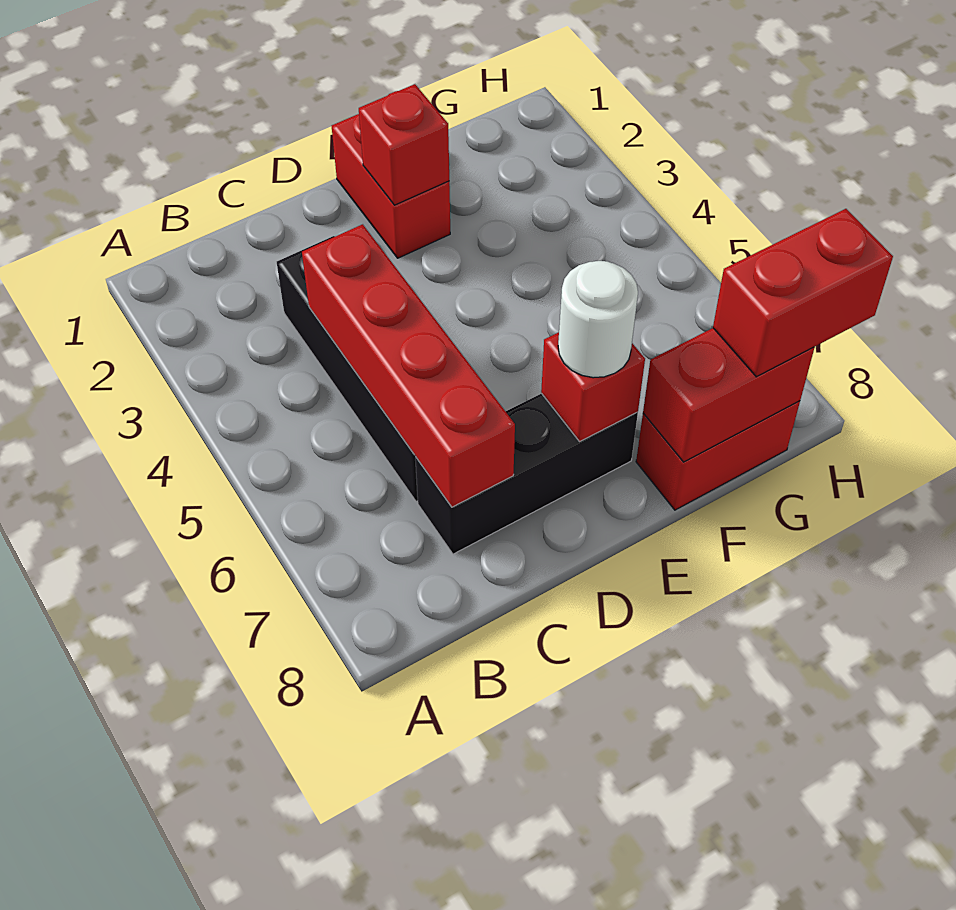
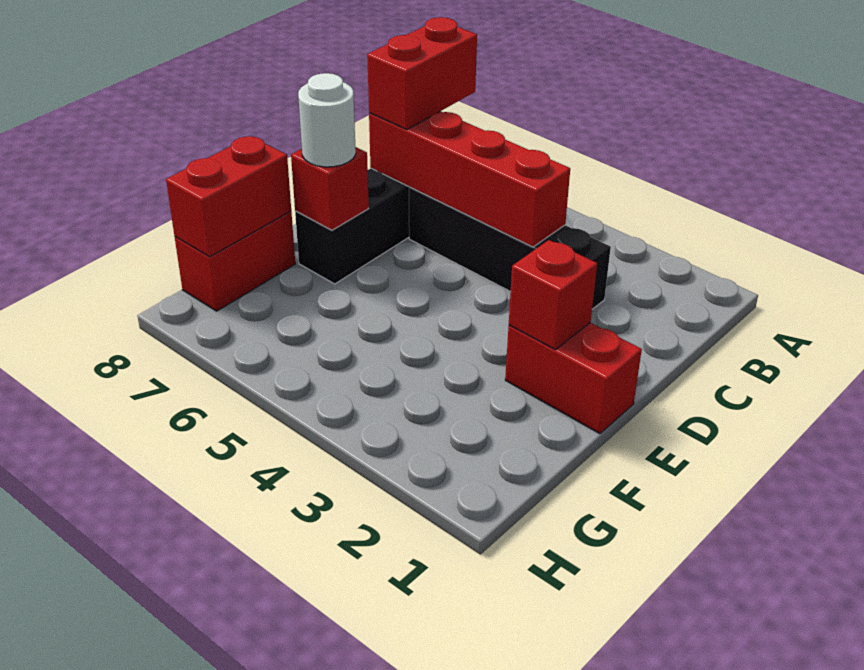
red 1x2 brick [713,209,893,377] -> red 1x2 brick moved to [367,17,477,130]

